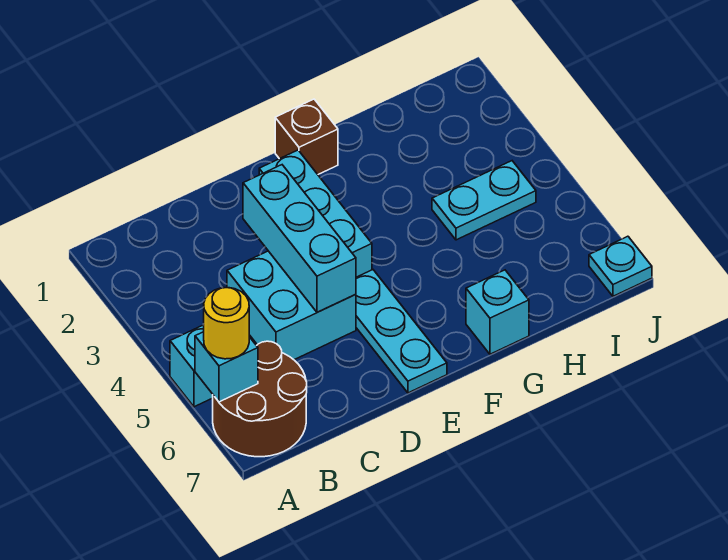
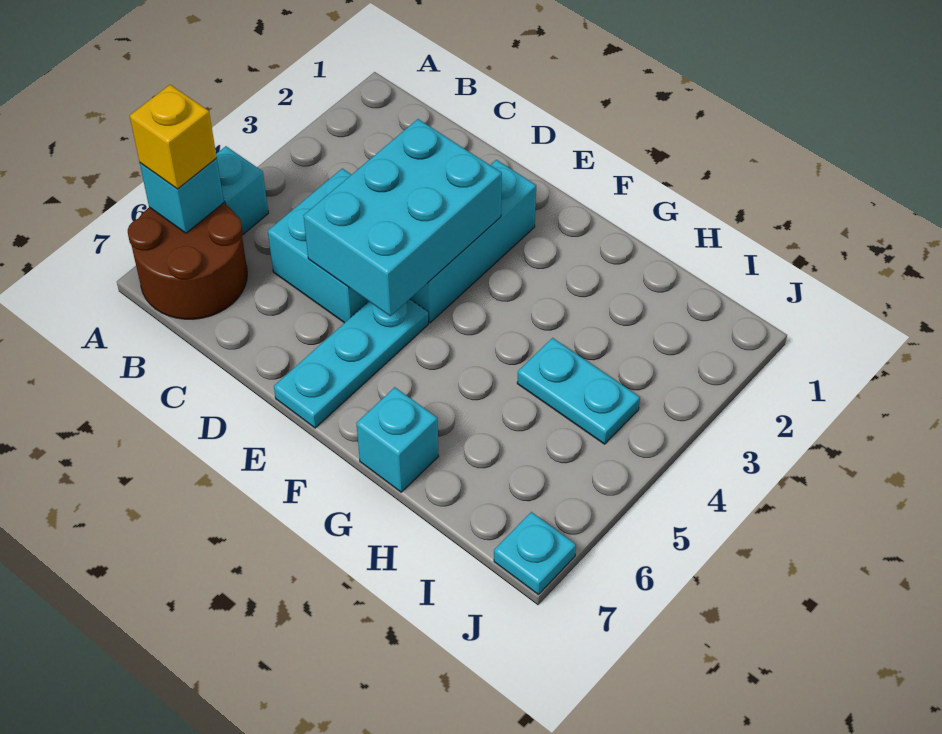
yellow 1x1 round brick [204,288,249,359] -> yellow 1x1 brick [130,85,217,189]
cyan 1x3 brick [243,165,356,312] -> cyan 2x3 brick [303,119,502,316]
brown 1x1 brick [275,99,338,174] -> none

